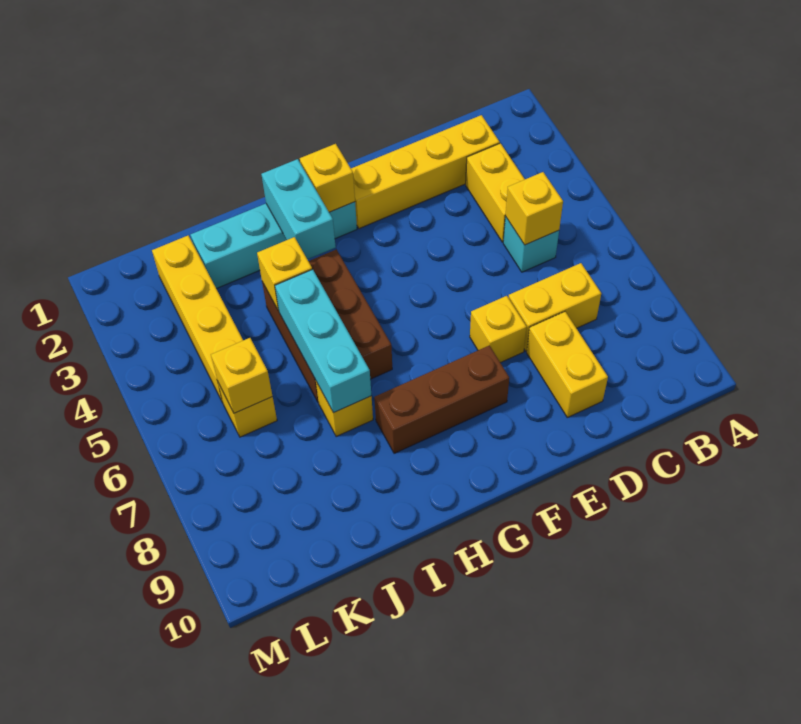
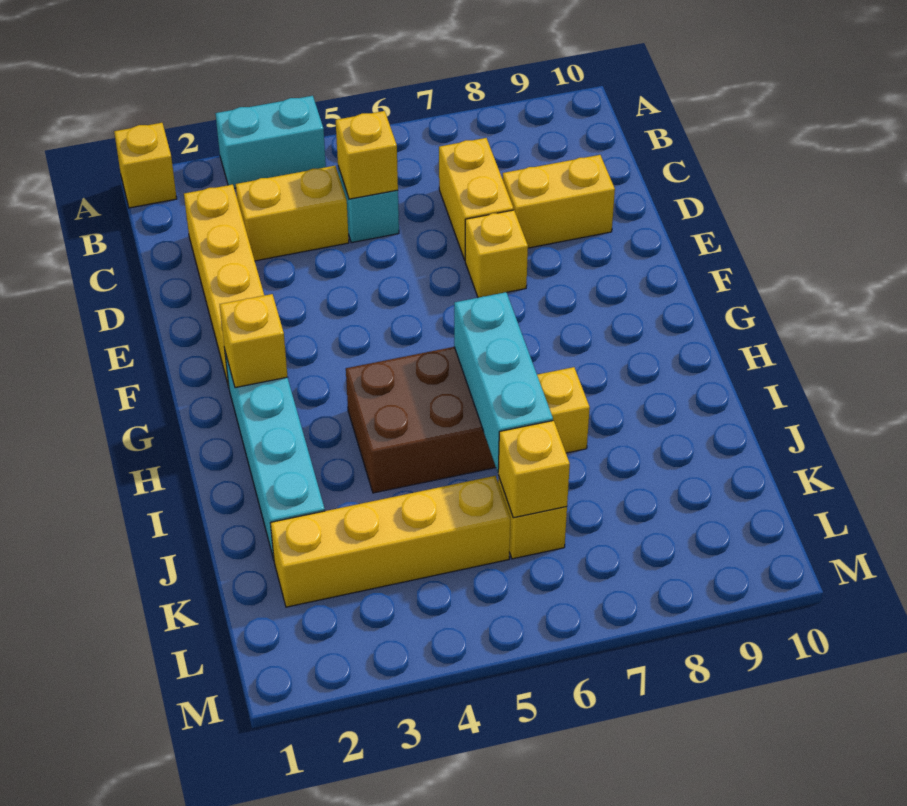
brown 1x3 brick [374,345,509,453] -> none
cyan 1x2 brick [261,159,336,259] -> cyan 1x2 brick moved to [215,96,326,189]
yellow 1x1 brick [257,237,312,311] -> yellow 1x1 brick moved to [114,123,177,208]
cyan 1x3 brick [275,269,371,413] -> cyan 1x3 brick turned to [454,292,553,472]

